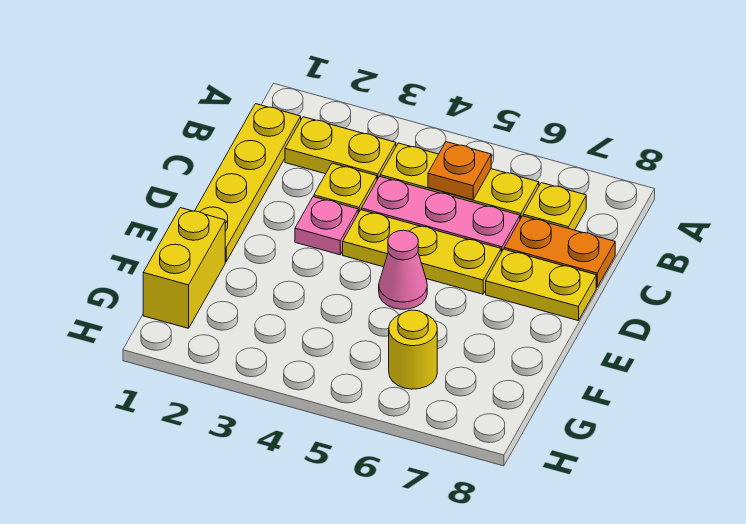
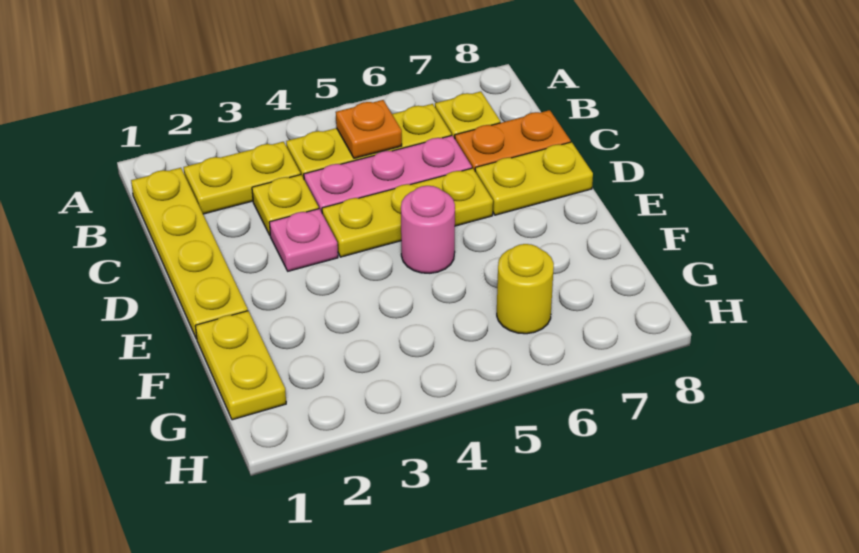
pink 1x1 cone [379,230,427,309] -> pink 1x1 round brick [401,186,455,273]
yellow 1x2 brick [143,208,225,328] -> yellow 1x2 plate [195,311,286,420]

